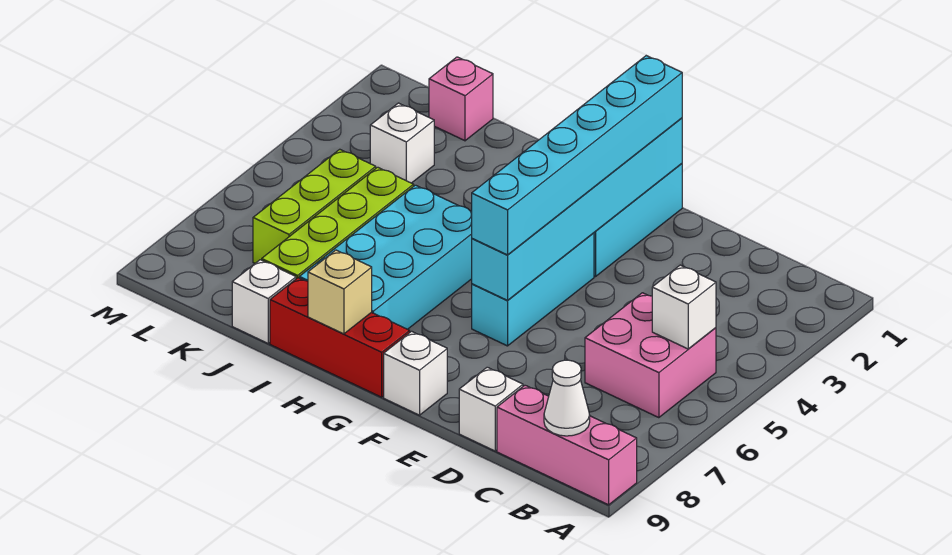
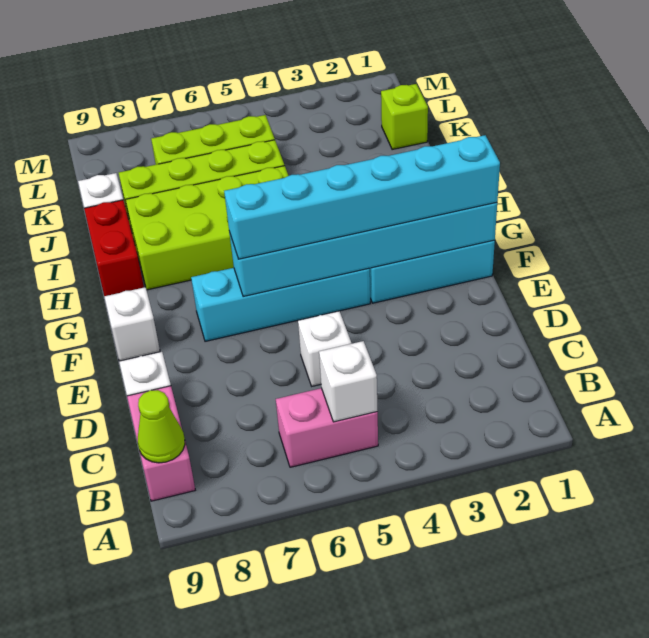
pink 1x3 brick [497,385,637,505] -> pink 1x2 brick [127,386,195,501]
pink 2x2 brick [585,293,716,418] -> pink 1x2 brick [276,388,378,467]
white 1x1 cone [544,360,590,436] -> lime 1x1 cone [138,390,185,463]
cyan 1x3 brick [472,233,594,346] -> cyan 1x4 brick [191,268,370,341]
red 1x3 brick [270,278,410,397] -> red 1x2 brick [84,200,144,296]
cyan 2x4 brick [299,185,472,329] -> lime 2x4 brick [125,166,289,290]
tan 1x1 brick [308,250,372,334] -> none
pink 1x1 brick [429,57,493,141] -> lime 1x1 brick [381,84,428,150]
white 1x1 brick [370,103,434,183] -> white 1x1 brick moved to [298,311,351,386]

